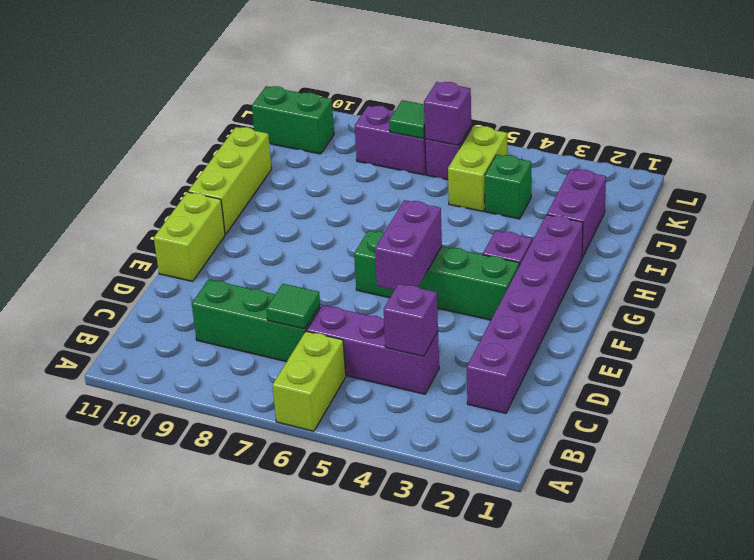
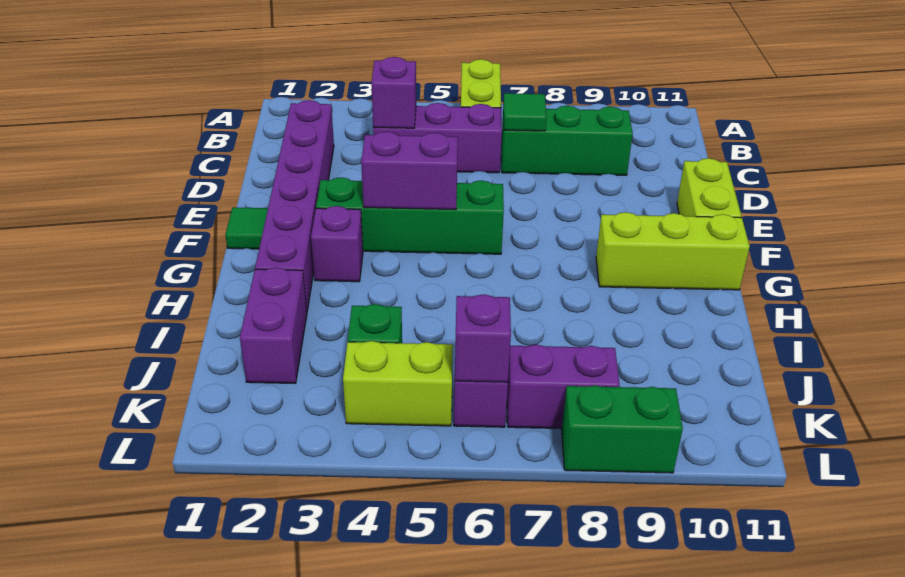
purple 1x2 brick [375,200,442,290] -> purple 1x2 brick turned to [361,132,458,210]
lime 1x3 brick [188,127,272,234] -> lime 1x3 brick turned to [596,212,750,290]
lime 1x2 brick [448,126,507,211] -> lime 1x2 brick turned to [343,341,453,426]
green 1x1 tile [389,100,425,138] -> green 1x1 tile moved to [225,207,268,249]
green 1x2 brick [252,86,334,154] -> green 1x2 brick moved to [562,386,683,473]

